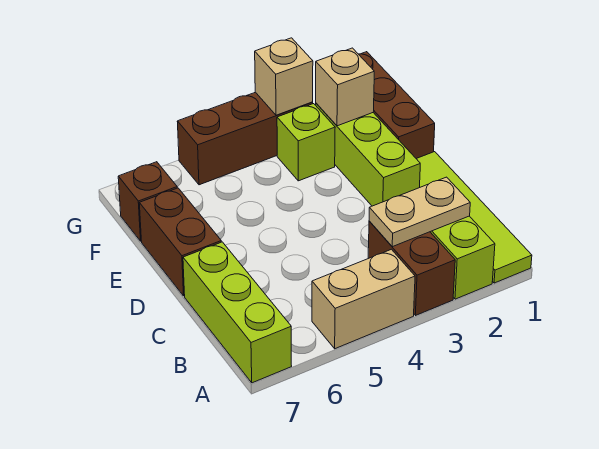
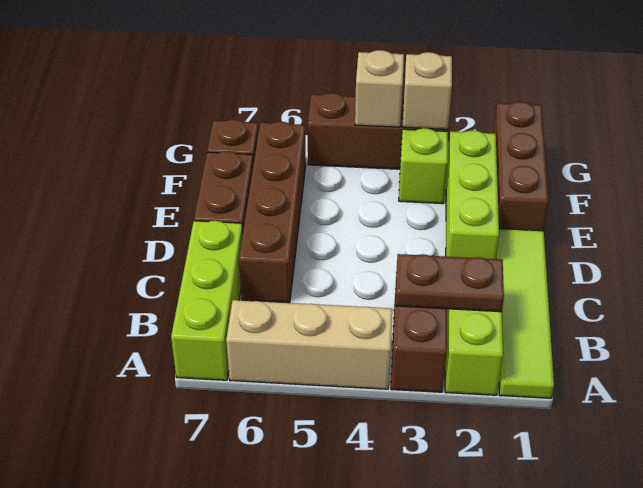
tan 1x2 brick [312,249,415,349] -> tan 1x3 brick [226,300,392,389]
tan 1x2 plate [369,177,470,247] -> brown 1x2 plate [395,254,504,312]
none -> brown 1x4 brick [239,122,306,303]
tan 1x1 brick [316,48,374,126] -> tan 1x1 brick moved to [355,50,404,127]

